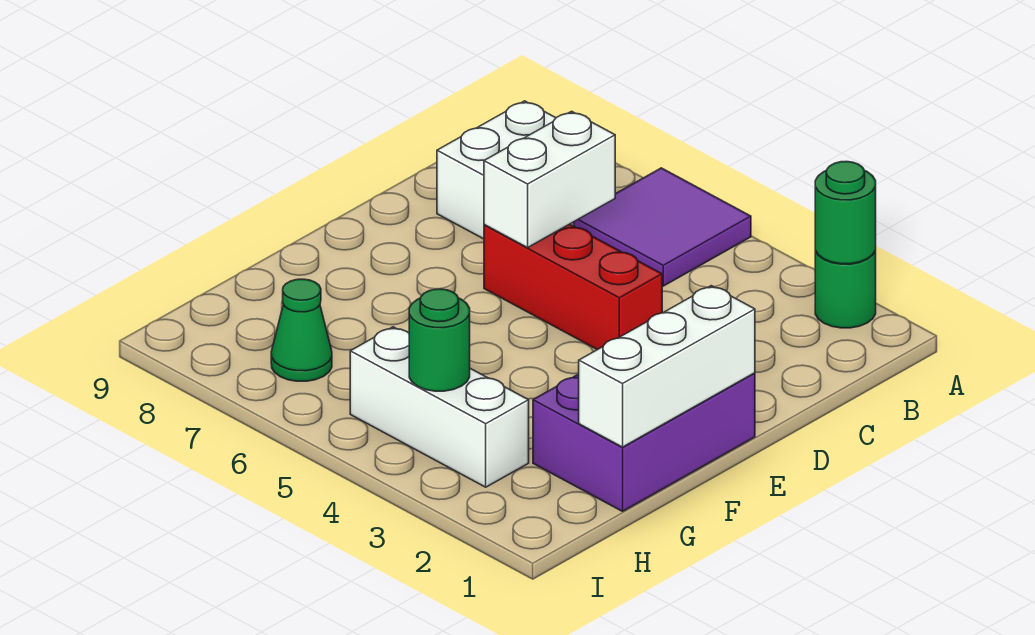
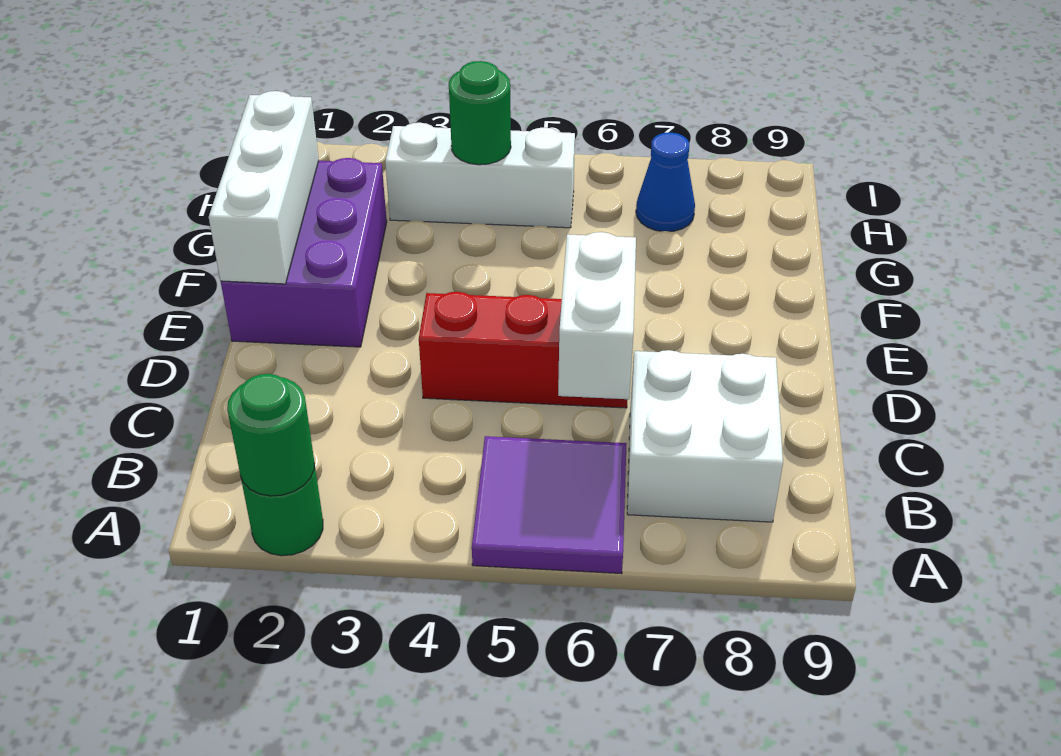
green 1x1 cone [271,279,332,381] -> blue 1x1 cone [636,132,695,232]

